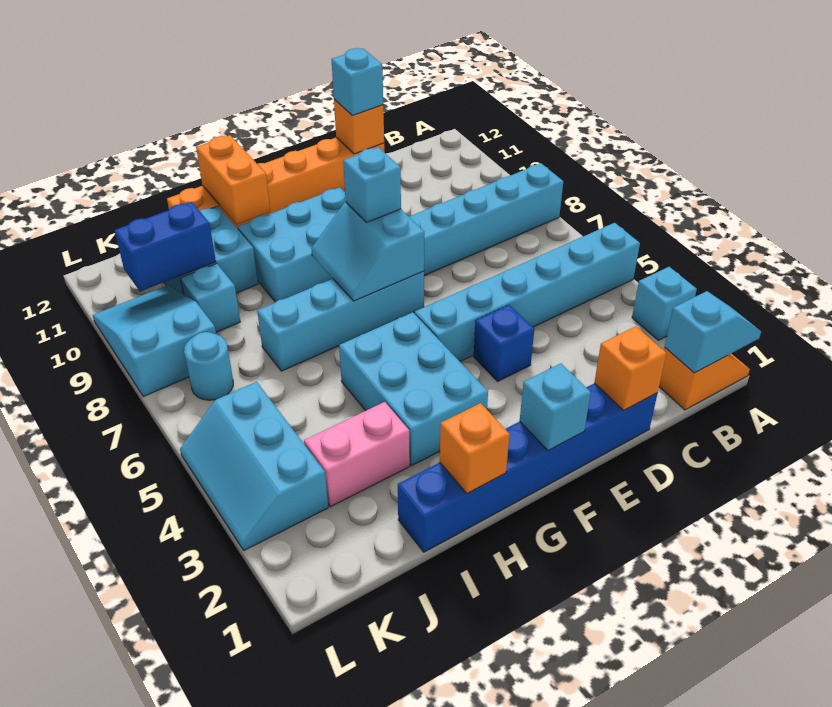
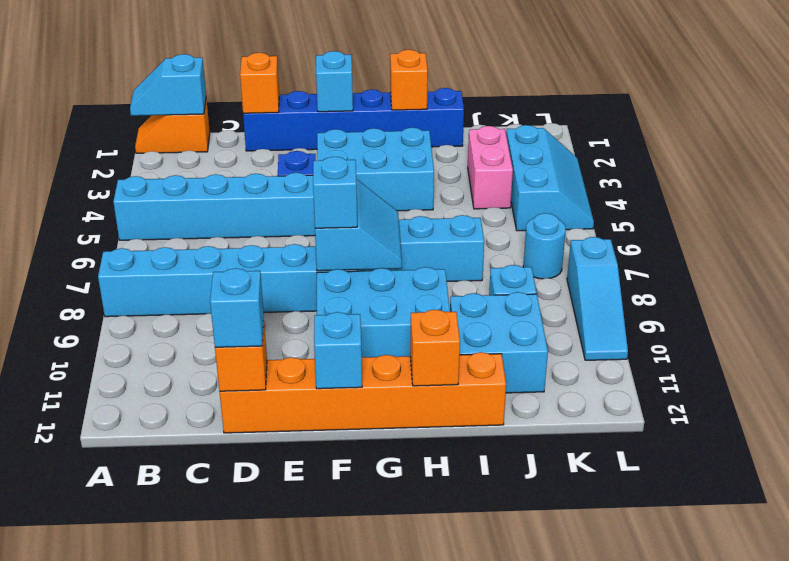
cyan 1x1 brick [632,267,697,340] -> cyan 1x1 brick moved to [314,312,362,389]
cyan 2x3 brick [339,312,488,466] -> cyan 2x3 brick turned to [317,128,434,211]
orange 1x2 brick [196,135,270,225] -> orange 1x1 brick [410,310,460,386]
pink 1x2 brick [304,402,410,507] -> pink 1x2 brick turned to [468,126,513,209]
blue 1x2 brick [115,202,216,291] -> none
cyan 2x3 slope [93,286,216,397] -> cyan 1x3 slope [567,237,628,360]

